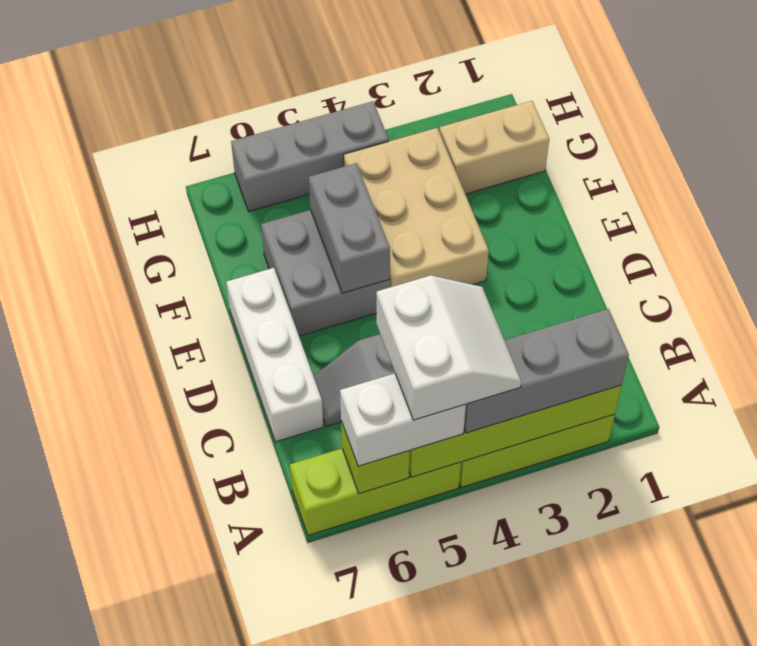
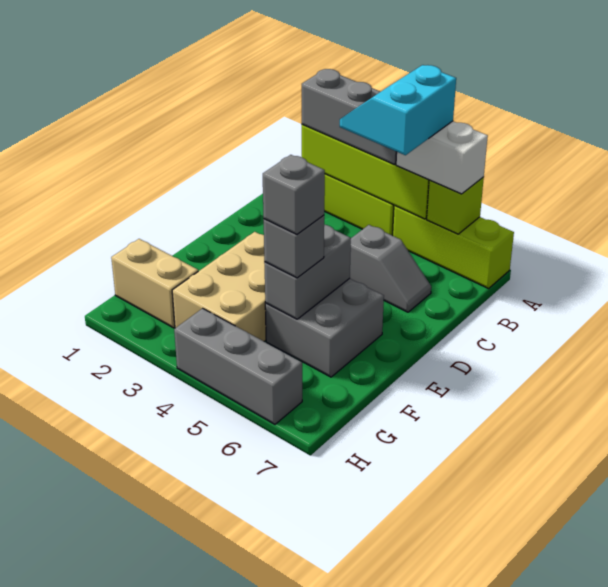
white 2x2 slope [377,275,521,420] -> cyan 2x2 slope [340,65,456,155]
white 1x3 brick [226,268,323,442] -> none
none -> grey 1x1 brick [264,215,324,278]
none -> grey 1x1 brick [263,155,325,234]

